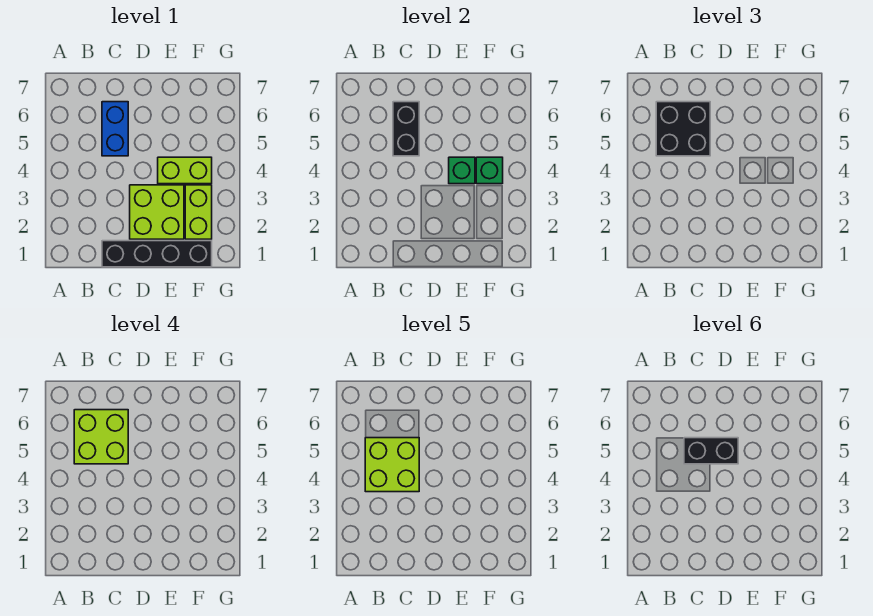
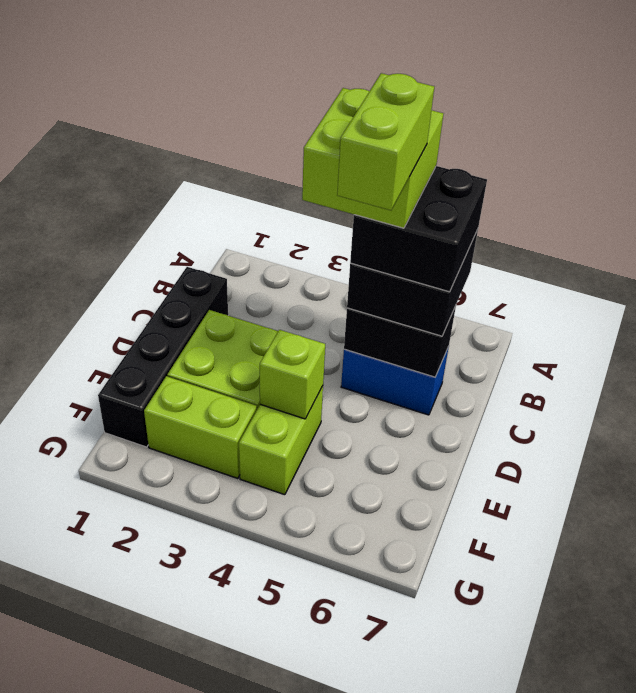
lime 2x2 brick [74,410,128,464] -> black 2x2 brick [350,166,487,292]
black 1x2 brick [684,438,738,464] -> lime 1x2 brick [337,73,434,210]
green 1x1 brick [449,157,475,184] -> lime 1x1 brick [260,330,325,419]
green 1x1 brick [476,157,503,184] -> none

